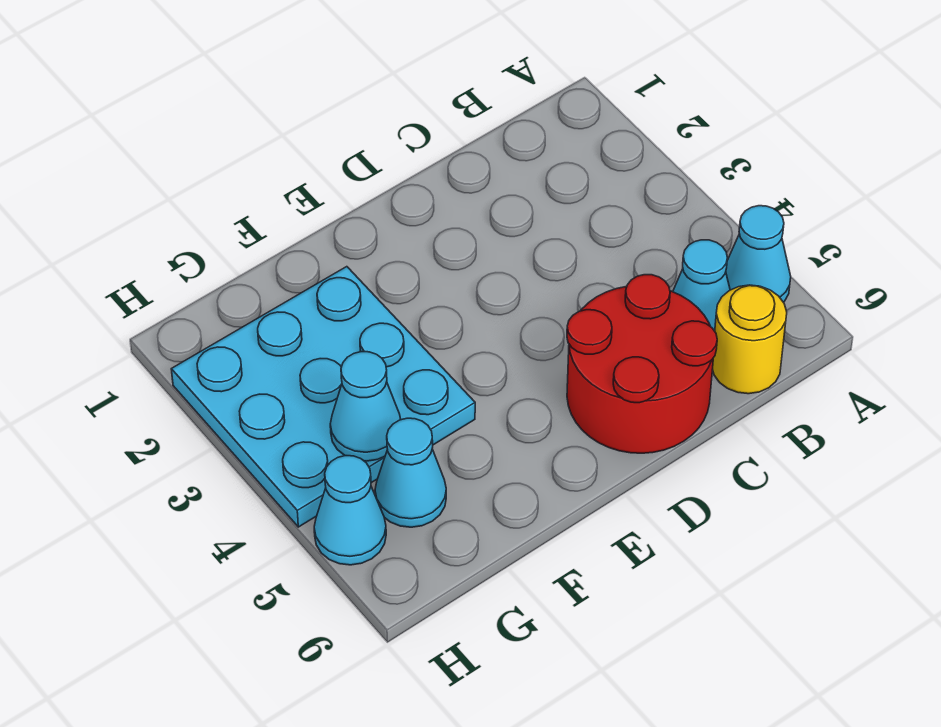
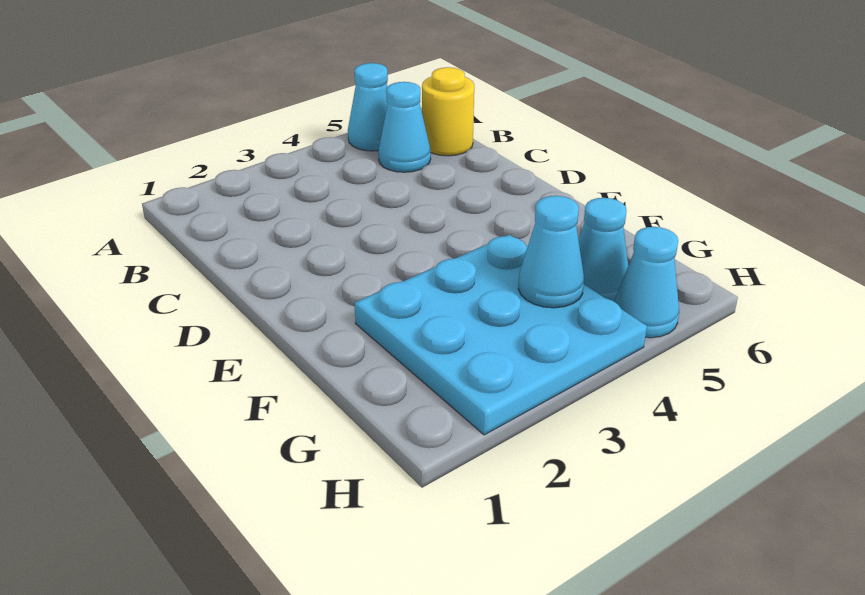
red 2x2 round brick [567,275,717,453] -> none

